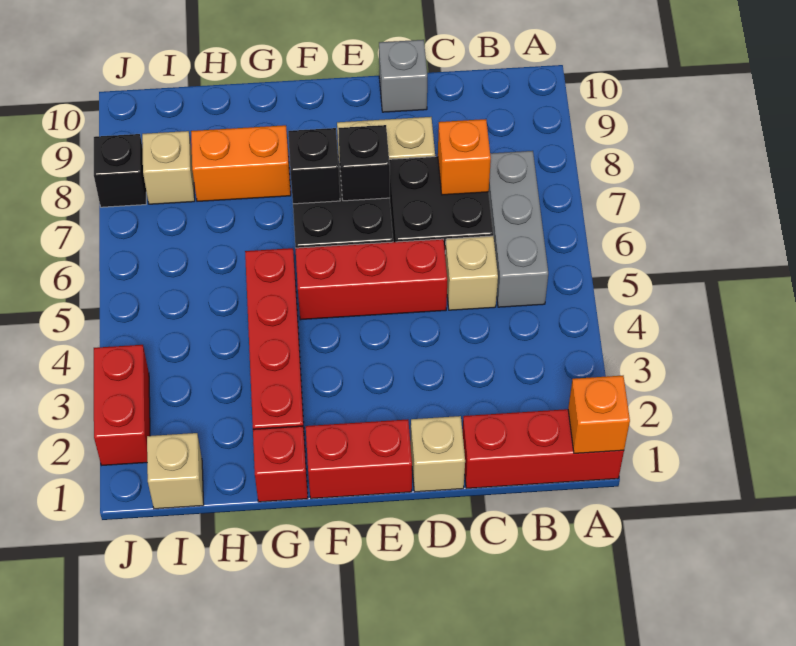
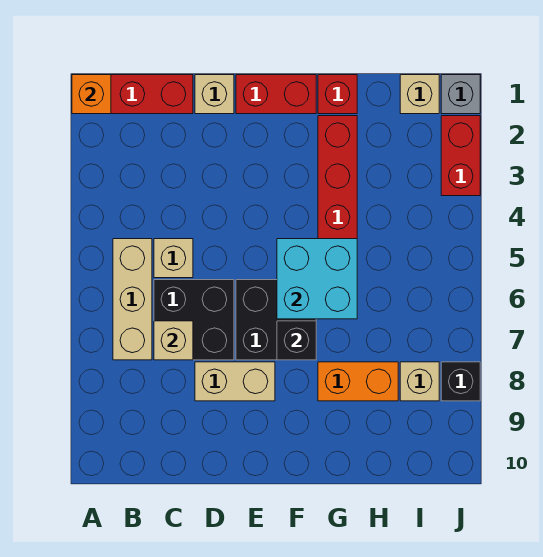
grey 1x3 brick [489,151,548,307] -> tan 1x3 brick [113,239,152,360]
orange 1x1 brick [438,119,491,195] -> tan 1x1 brick [154,321,193,360]
red 1x3 brick [295,239,447,320] -> none
grey 1x1 brick [379,40,427,112] -> grey 1x1 brick moved to [441,75,480,114]
black 1x1 brick [338,125,390,201] -> none
none -> cyan 2x2 brick [277,239,357,319]

